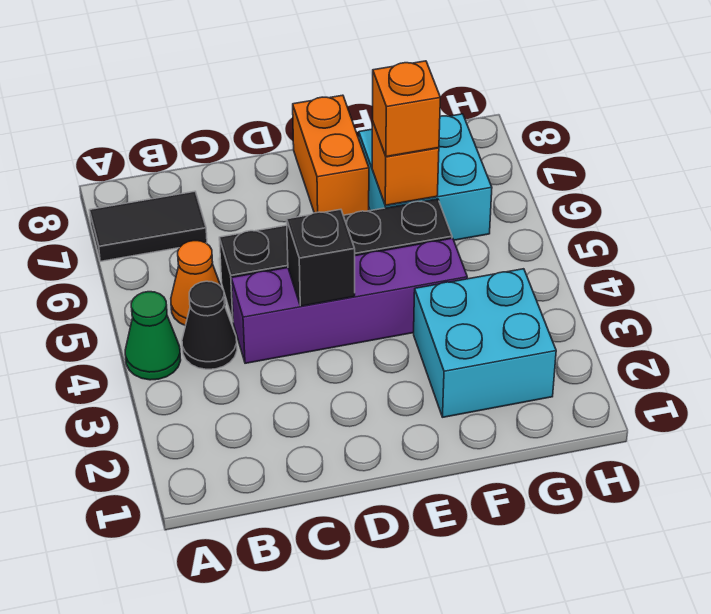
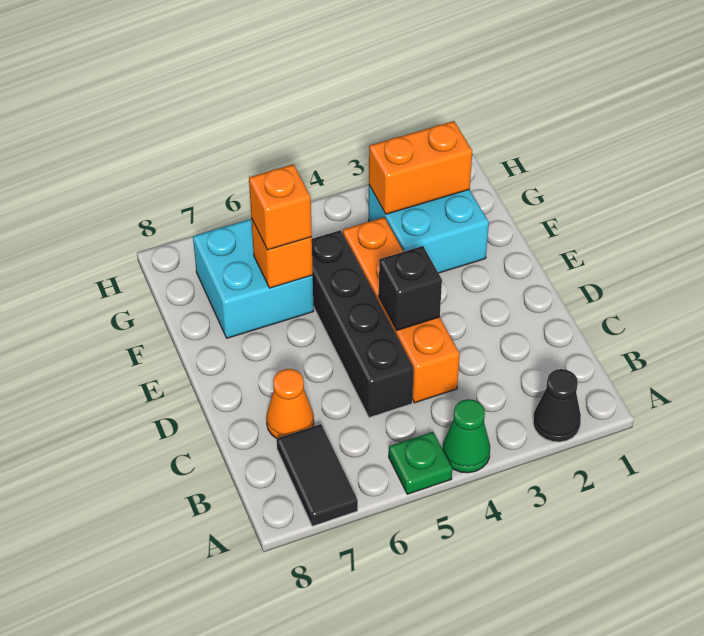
none -> green 1x1 plate [389,432,452,494]
black 1x1 cone [182,281,237,369] -> black 1x1 cone moved to [533,369,581,442]
orange 1x1 cone [171,241,225,326] -> orange 1x1 cone moved to [266,369,314,438]
purple 1x4 brick [231,238,467,363] -> orange 1x4 brick [343,217,460,403]
orange 1x2 brick [293,95,369,215] -> orange 1x2 brick moved to [369,121,472,214]

